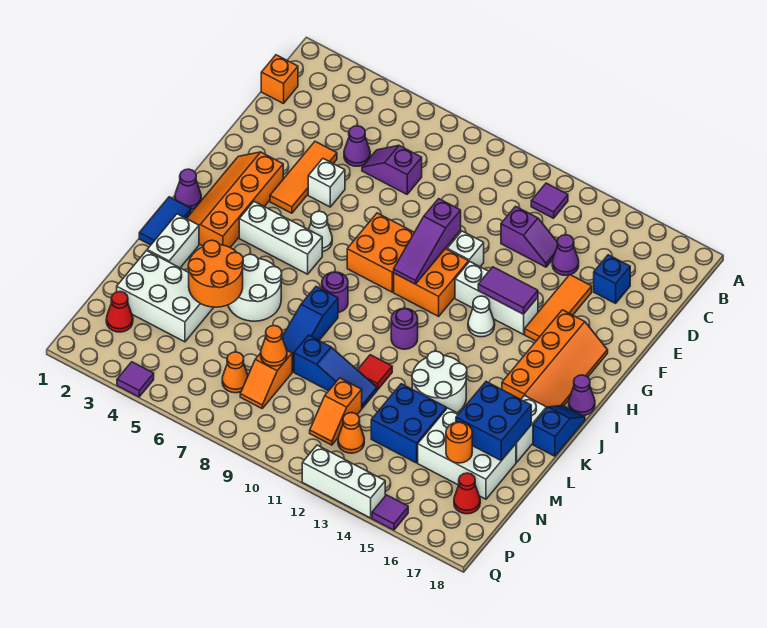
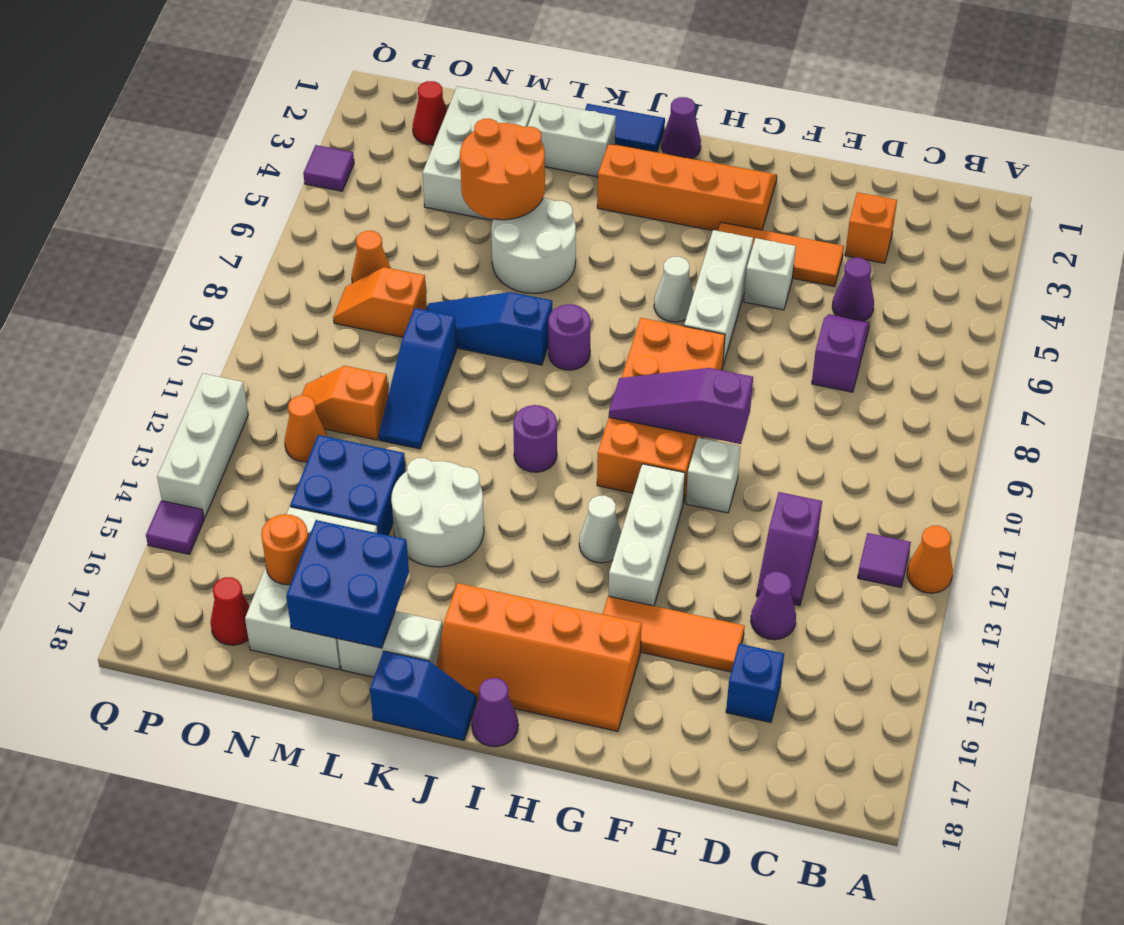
orange 1x1 brick [261,55,298,104] -> orange 1x1 brick moved to [845,192,897,263]
purple 1x2 tile [478,267,538,314] -> none
white 1x3 brick [239,202,322,274] -> white 1x3 brick moved to [684,230,753,365]
red 1x1 tile [358,355,392,390] -> none
orange 1x1 cone [261,326,287,366] -> orange 1x1 cone moved to [907,526,953,593]

